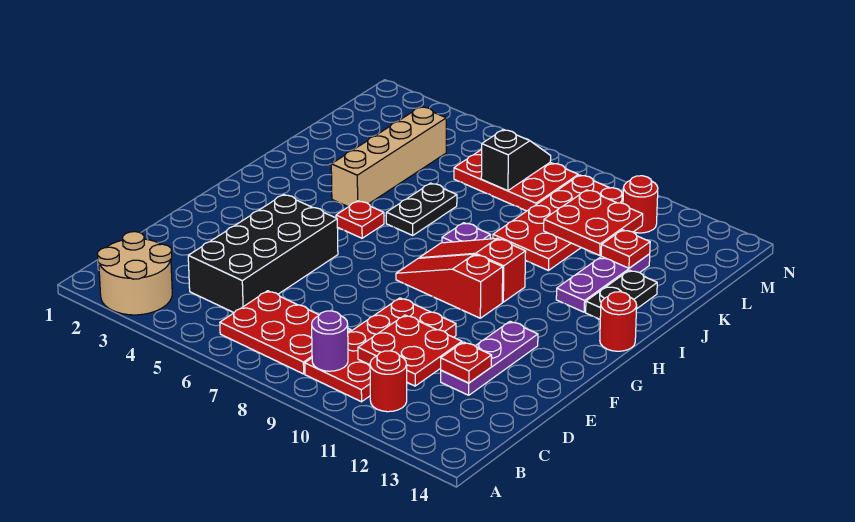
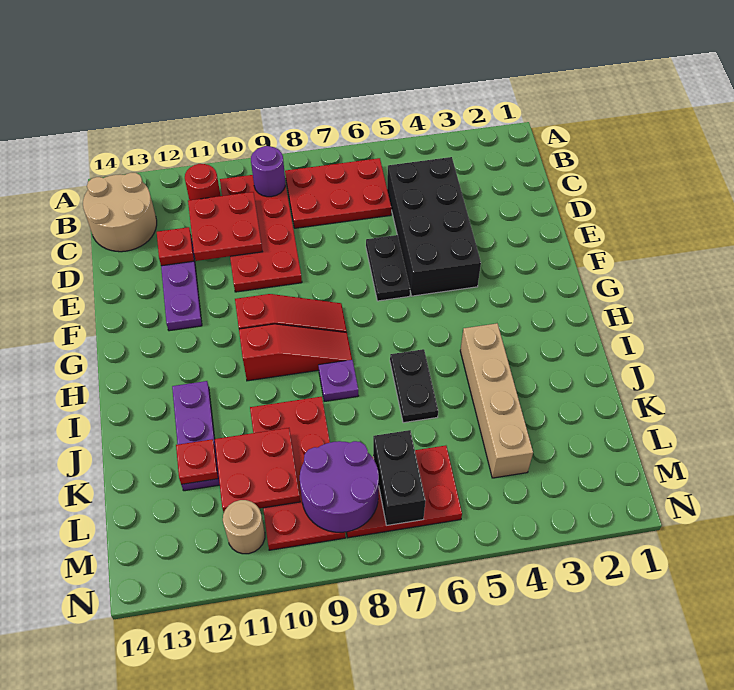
tan 2x2 round brick [98,232,172,315] -> tan 2x2 round brick moved to [83,173,157,252]
red 1x1 plate [336,201,384,238] -> none
red 1x1 round brick [600,292,637,351] -> none
black 1x2 plate [586,270,657,319] -> black 1x2 plate moved to [366,235,410,301]
black 1x2 slope [481,130,551,191] -> black 1x2 brick [373,430,426,526]
none -> purple 2x2 round brick [300,441,379,532]
red 1x1 round brick [623,176,658,233] -> tan 1x1 round brick [223,500,265,554]

